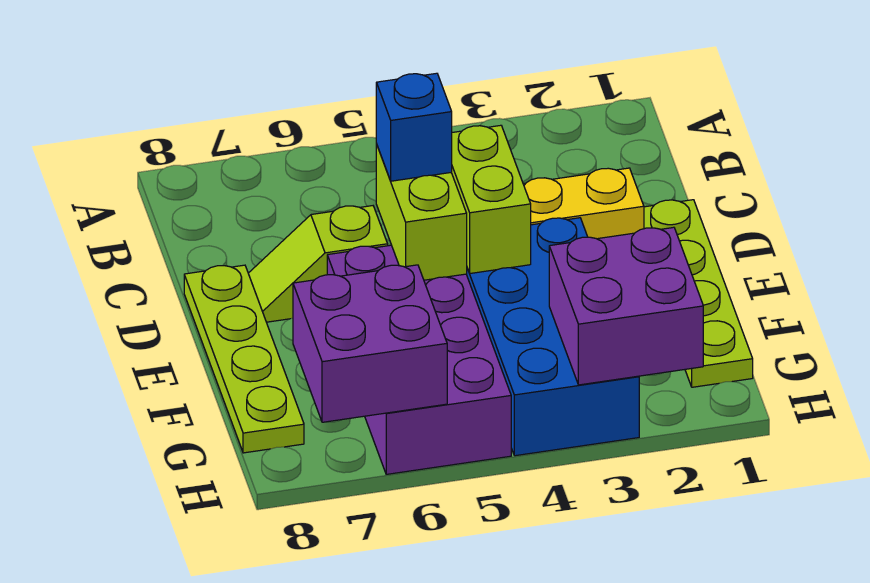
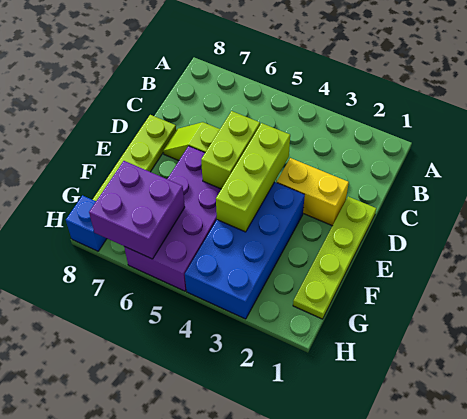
lime 1x2 brick [451,125,531,273] -> lime 1x3 brick [216,123,290,232]
blue 1x1 brick [376,73,452,181] -> blue 1x1 brick moved to [66,195,107,251]
purple 2x2 brick [549,227,703,385] -> none

